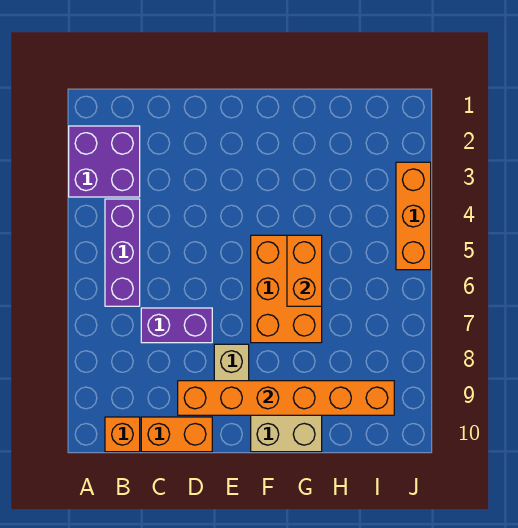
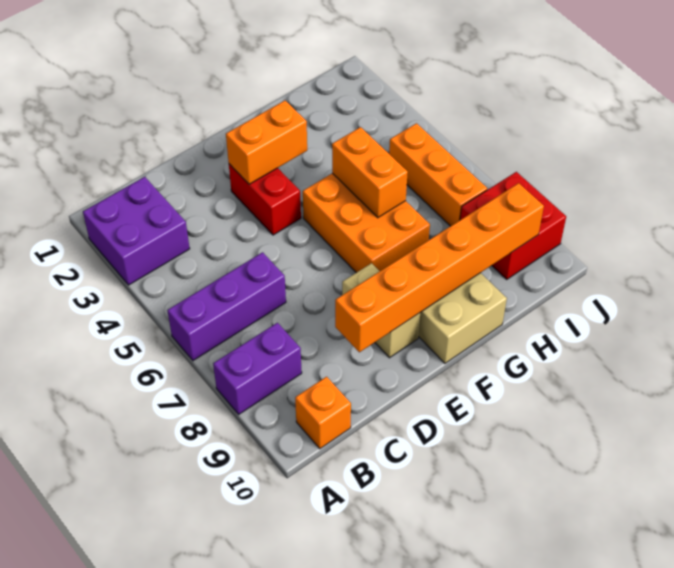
purple 1x3 brick [105,199,140,306] -> purple 1x3 brick turned to [167,252,286,360]
purple 1x2 brick [141,308,212,343] -> purple 1x2 brick moved to [213,323,302,414]
orange 1x2 brick [141,417,212,452] -> orange 1x2 brick moved to [226,101,307,184]
none -> red 1x2 brick [229,164,301,235]
none -> red 2x2 brick [460,172,566,279]
orange 1x3 brick [396,162,431,270] -> orange 1x3 brick moved to [389,123,487,226]

